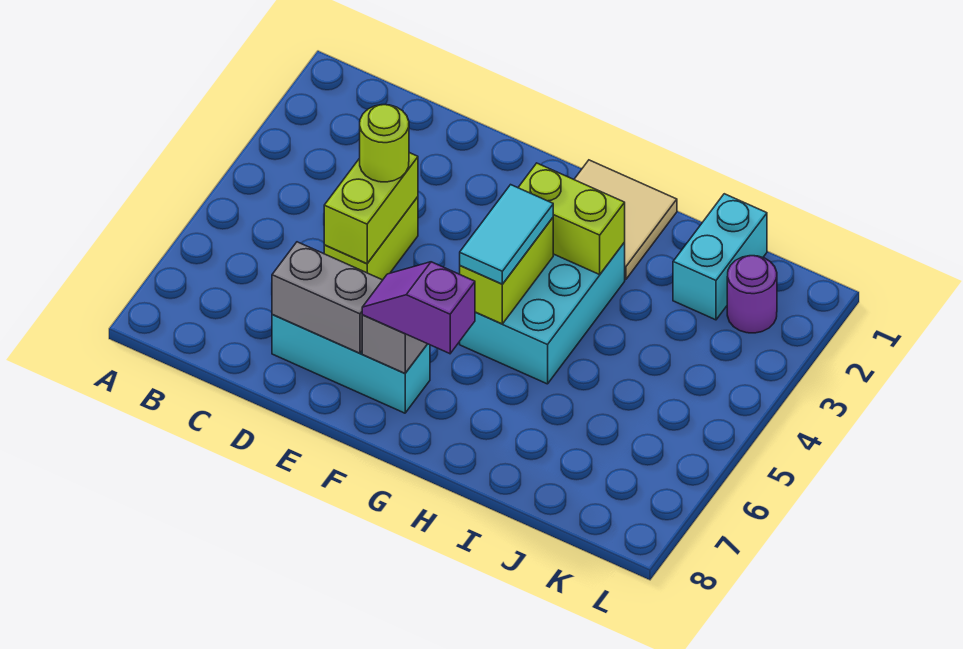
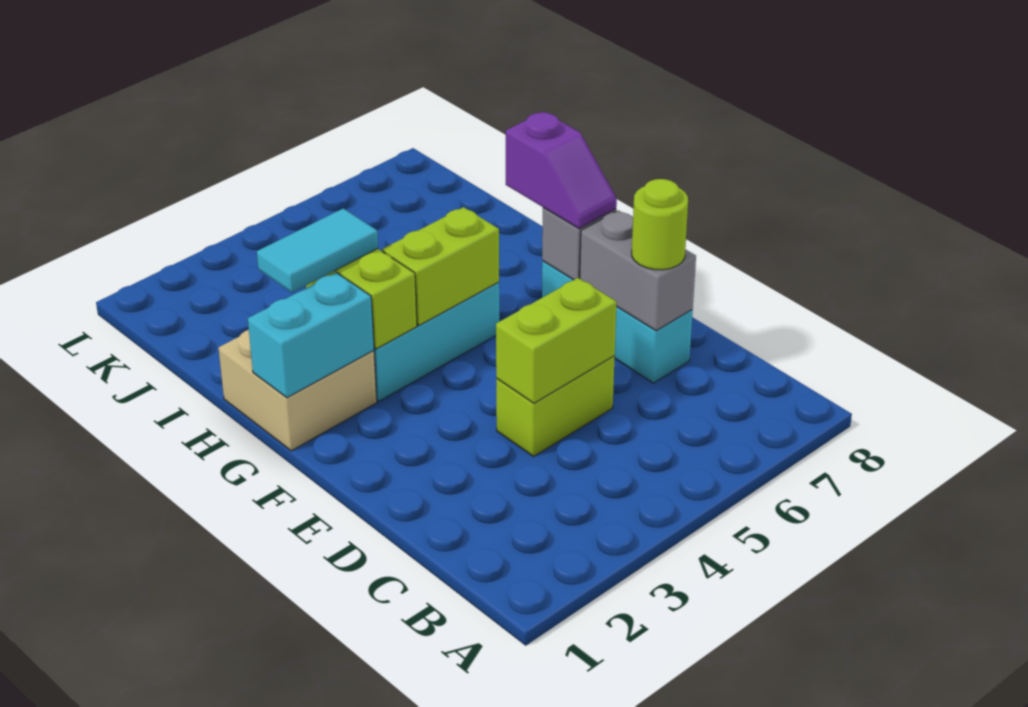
lime 1x1 round brick [360,105,409,182] -> lime 1x1 round brick moved to [632,179,688,270]
tan 2x2 tile [574,160,677,280] -> tan 2x2 brick [219,330,377,451]
cyan 1x2 tile [460,185,553,284] -> cyan 1x2 tile moved to [257,208,378,292]
cyan 1x2 brick [673,194,767,320] -> cyan 1x2 brick moved to [248,273,374,398]
purple 1x1 round brick [727,256,777,333] -> none

